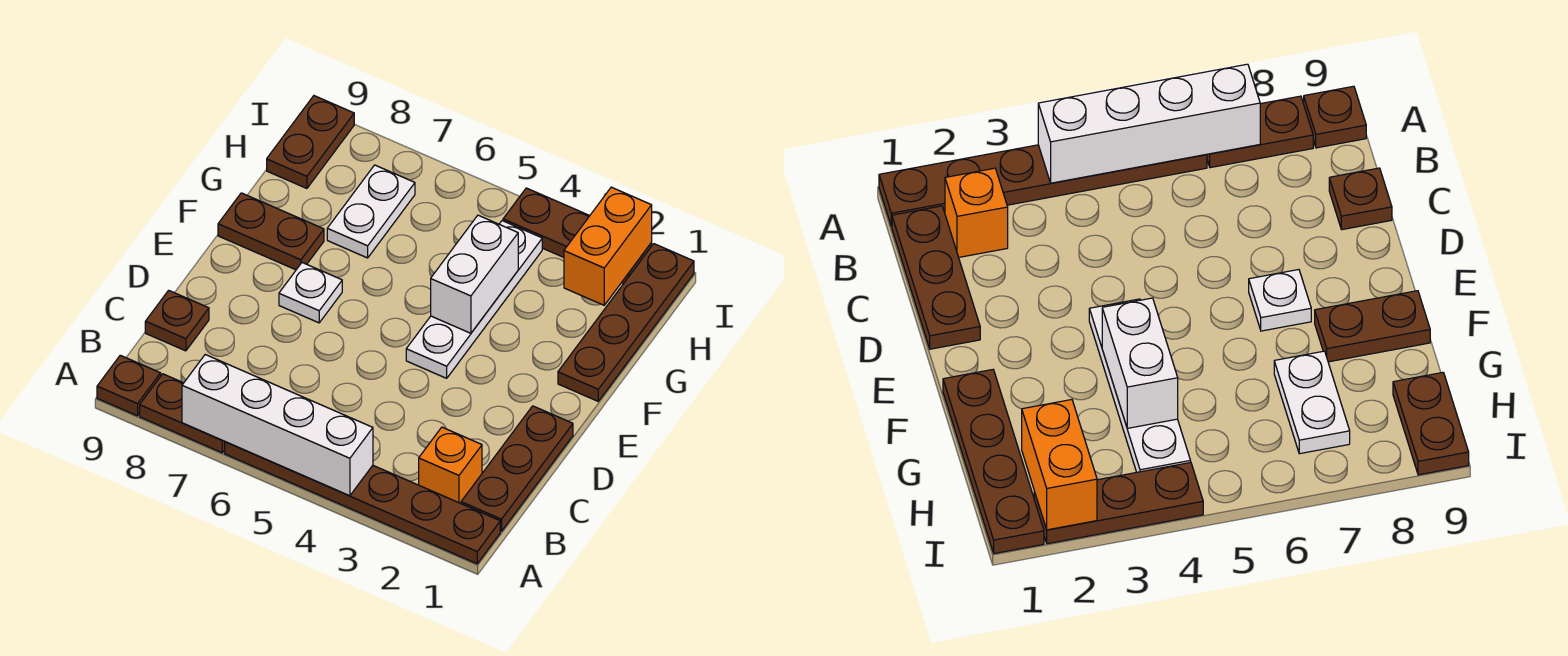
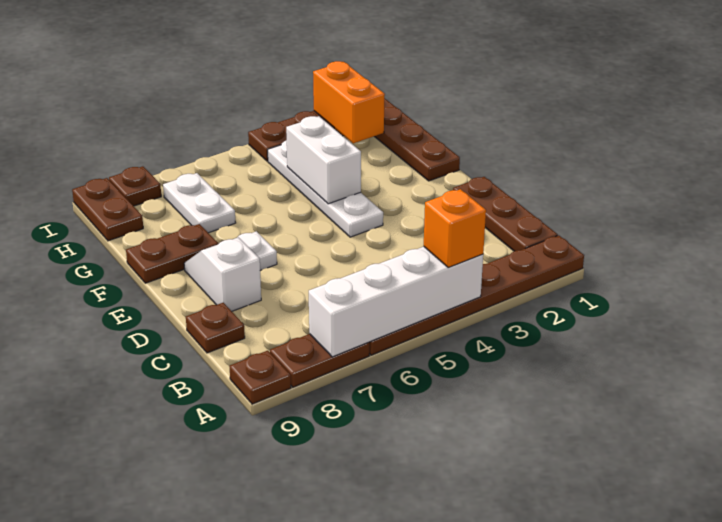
orange 1x1 brick [419,427,482,503] -> orange 1x1 brick moved to [424,189,486,267]
none -> white 1x2 slope [184,237,261,311]
none -> brown 1x1 plate [109,166,161,206]

